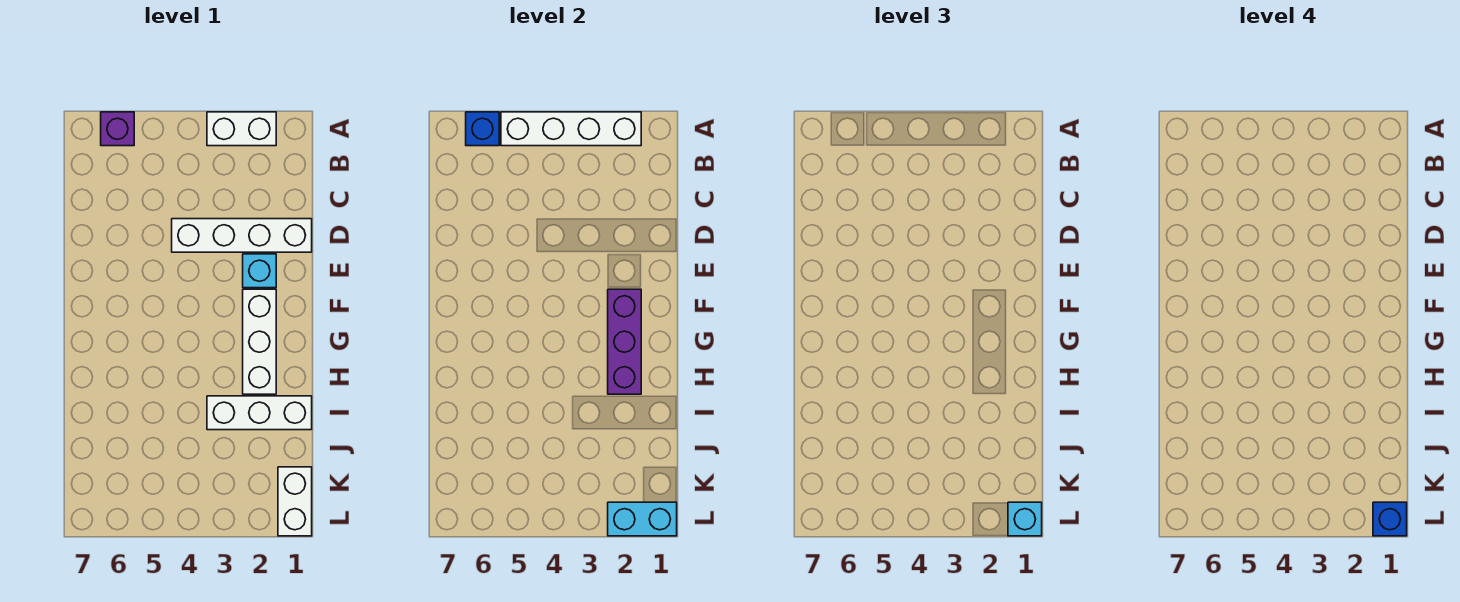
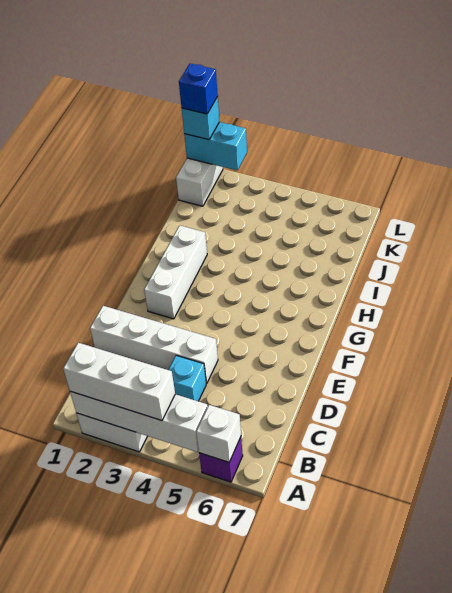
blue 1x1 brick [466,112,499,146] -> white 1x1 brick [196,405,241,462]
cyan 1x1 brick [243,254,276,288] -> cyan 1x1 brick moved to [169,355,206,401]
purple 1x3 brick [608,289,641,394] -> none
white 1x3 brick [207,396,312,430] -> white 1x3 brick moved to [63,343,175,421]

